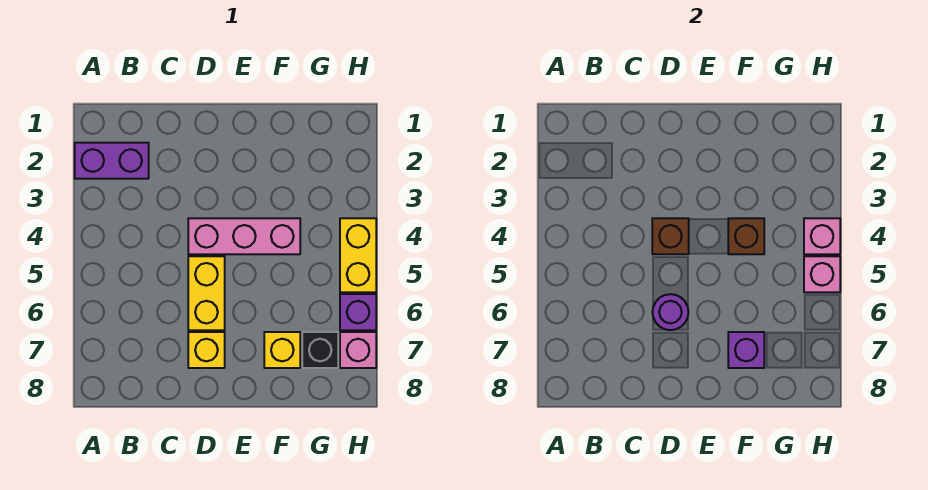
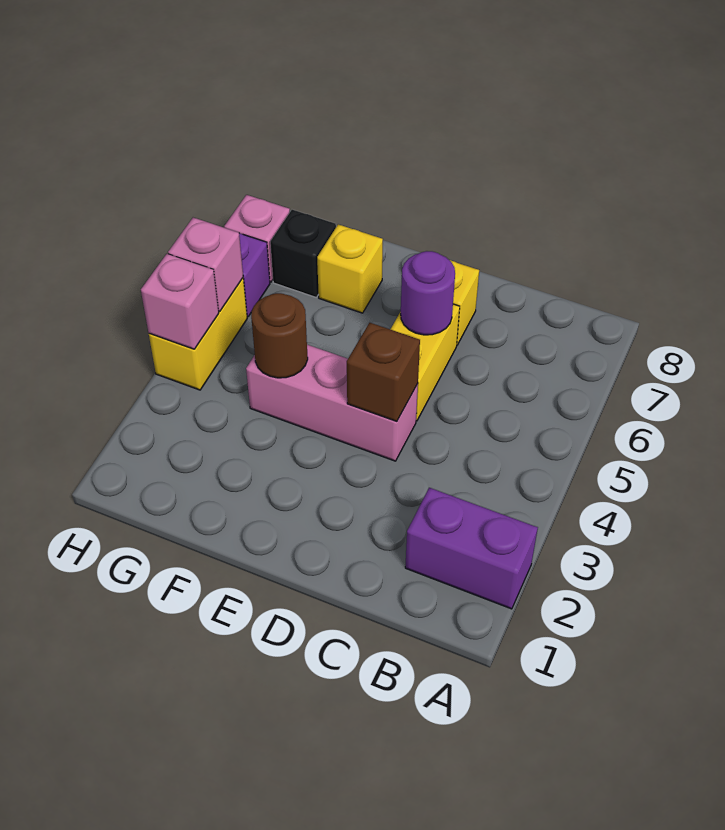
brown 1x1 brick [728,218,764,254] -> brown 1x1 round brick [251,293,308,378]
purple 1x1 brick [728,332,764,368] -> none

